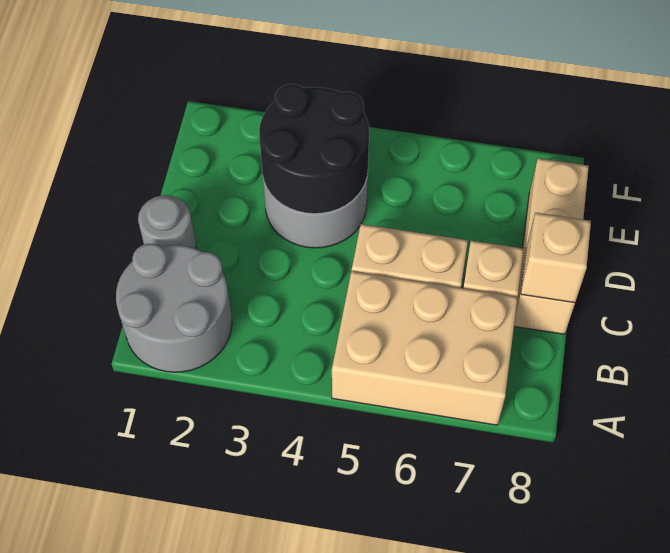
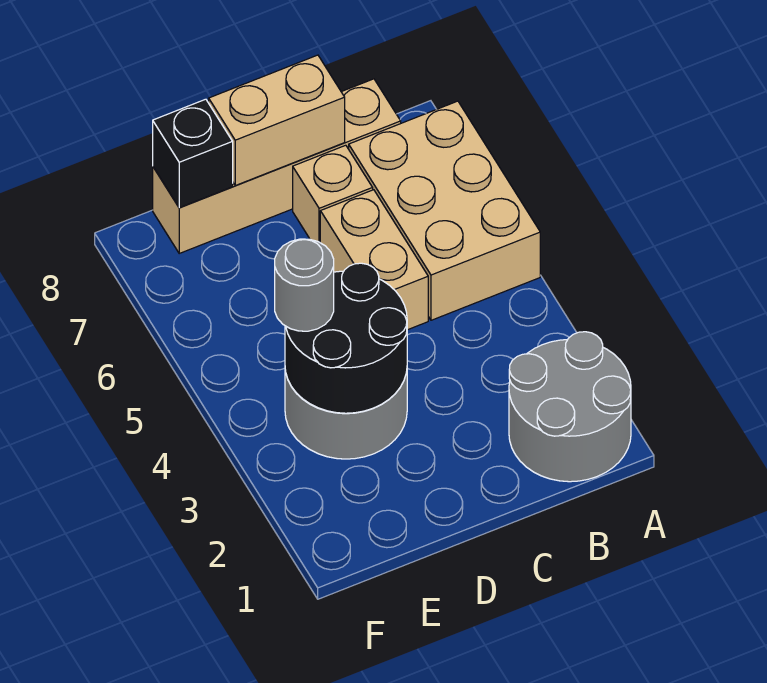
grey 1x1 round brick [138,195,196,248] -> grey 1x1 round brick moved to [275,239,334,331]
tan 1x3 brick [514,158,589,334] -> tan 1x4 brick [153,79,401,253]
tan 1x1 brick [521,213,591,303] -> tan 1x2 brick [209,55,345,185]
none -> black 1x1 brick [153,99,233,208]

